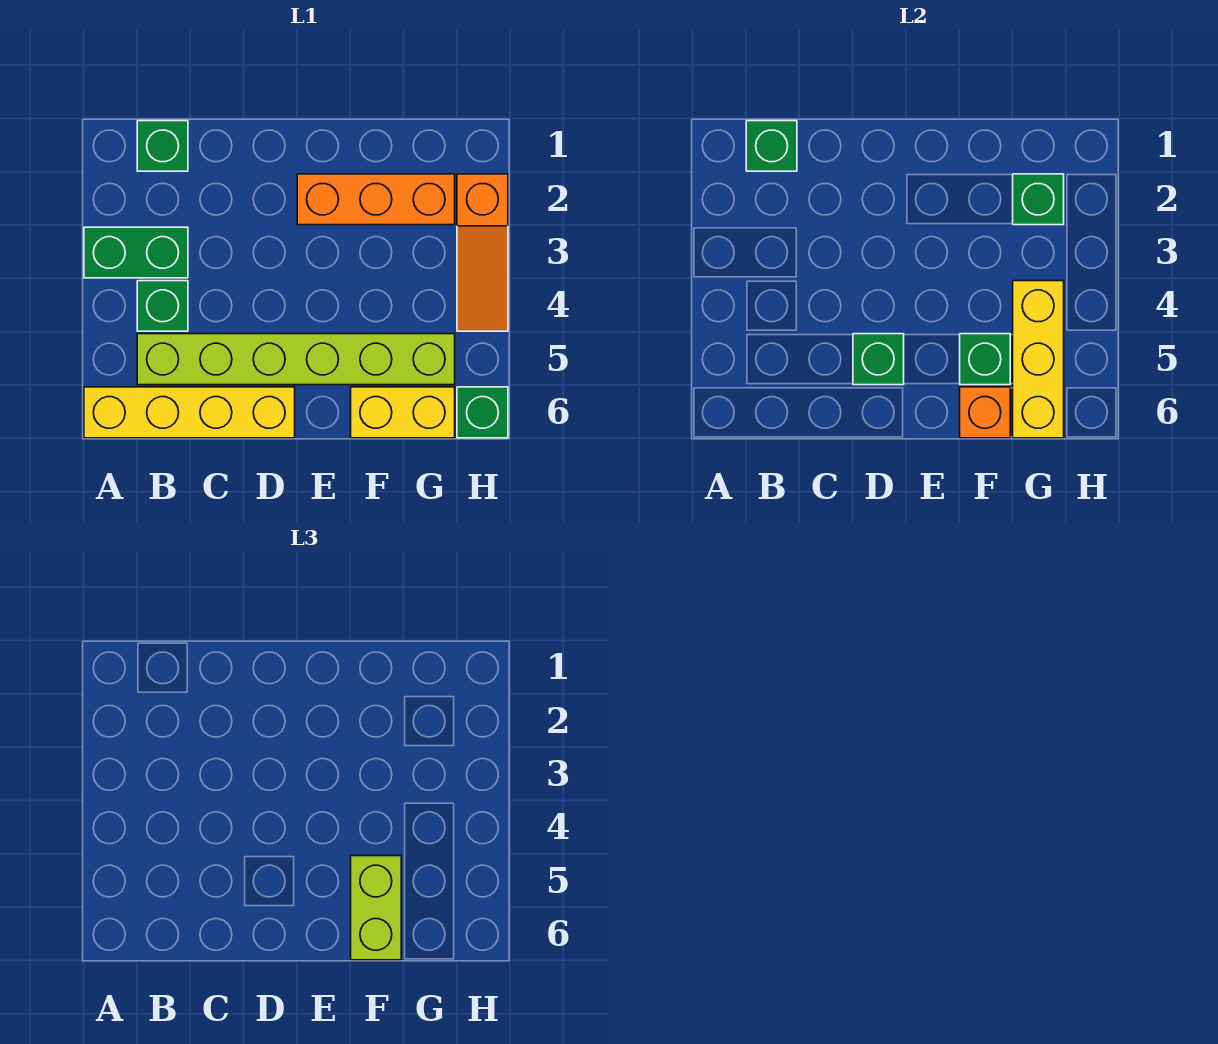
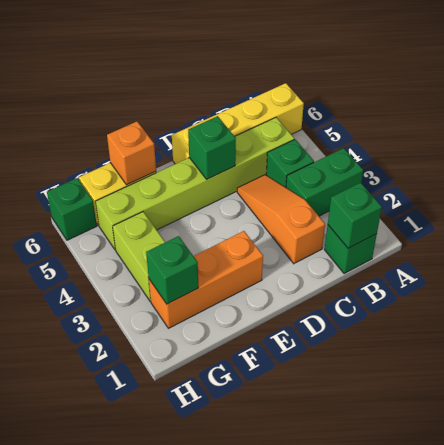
green 1x1 brick [960,334,1010,385] -> none
lime 1x2 brick [351,856,401,960] -> lime 1x2 brick moved to [113,212,165,301]
yellow 1x3 brick [1013,281,1064,438] -> none
orange 1x3 slope [457,174,508,331] -> orange 1x3 slope moved to [237,175,325,264]

